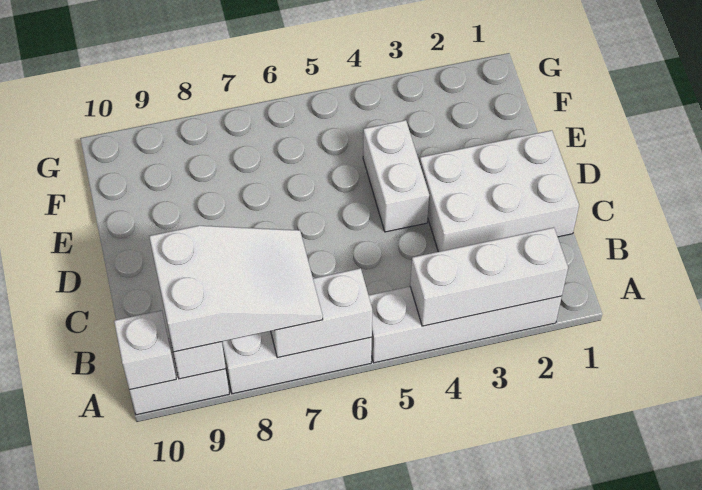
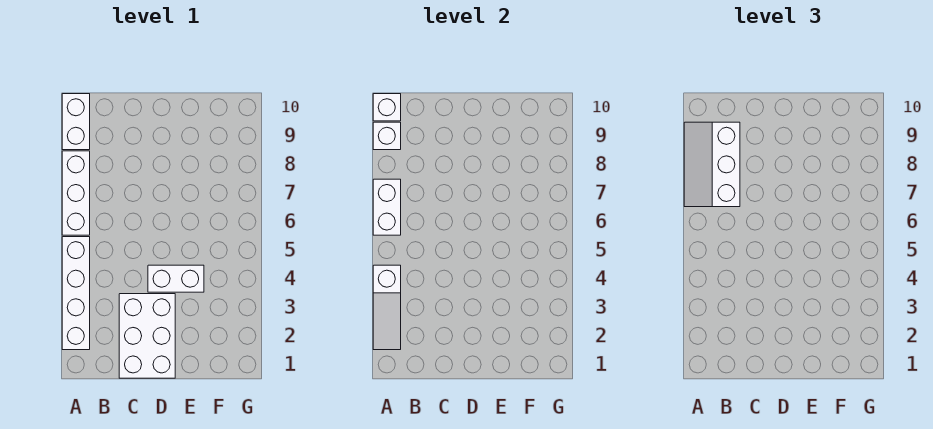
white 1x3 brick [410,227,568,326] -> white 1x3 slope [373,265,401,350]
white 2x3 slope [149,226,323,352] -> white 2x3 slope turned to [684,122,740,207]

